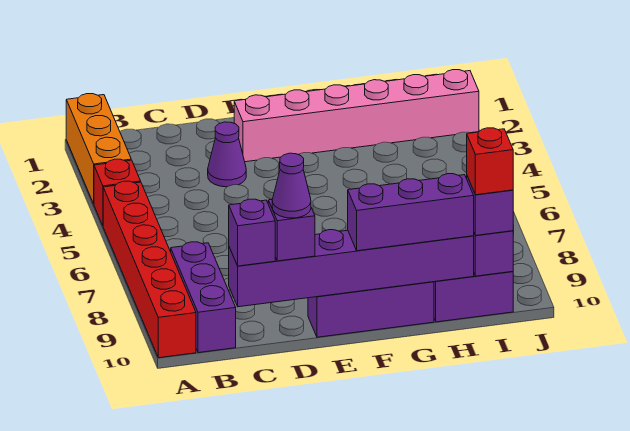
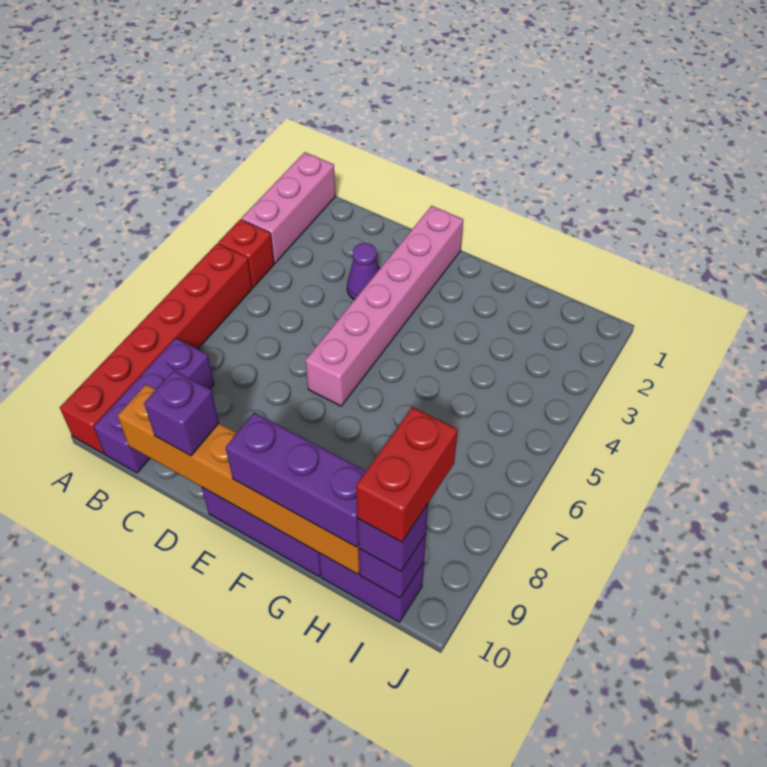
orange 1x3 brick [66,94,131,204] -> pink 1x3 brick [241,152,335,263]
purple 1x6 brick [229,230,474,307] -> orange 1x6 brick [118,385,360,574]
purple 1x1 brick [229,199,275,266] -> none
purple 1x1 cone [272,153,311,218] -> none
pink 1x6 brick [234,70,479,162] -> pink 1x6 brick turned to [305,206,463,406]
red 1x1 brick [467,128,513,195] -> red 1x2 brick [356,407,458,542]

